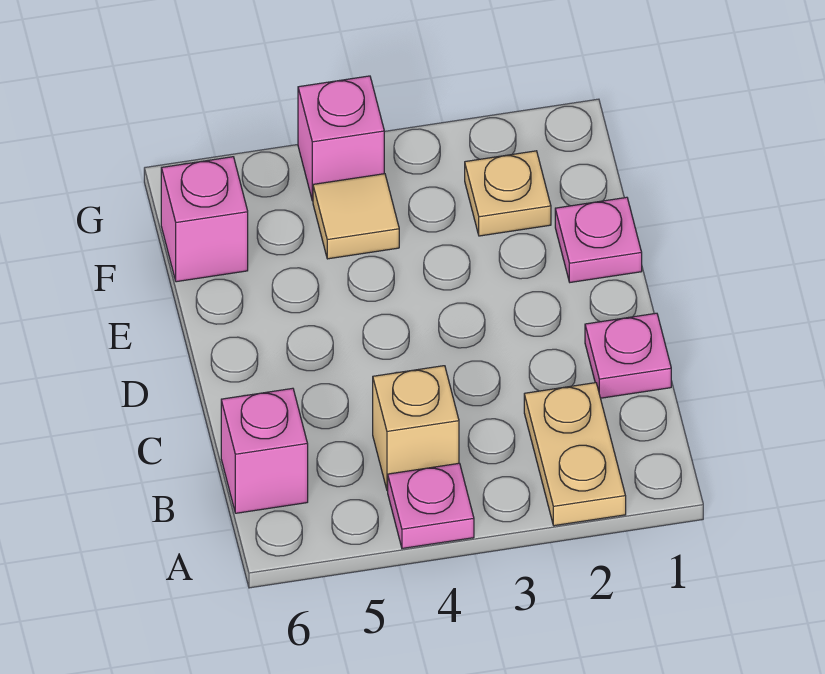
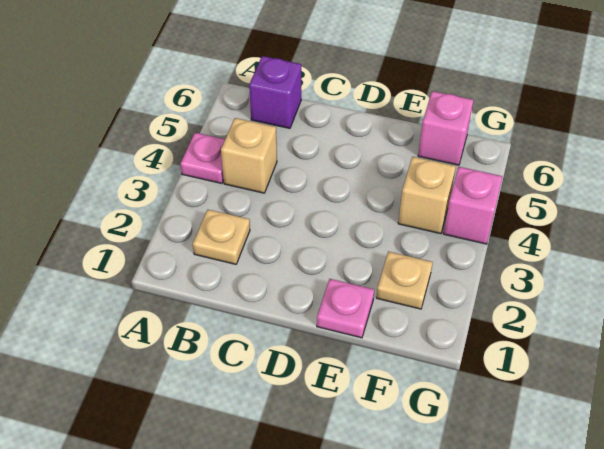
tan 1x2 plate [524,383,626,526] -> tan 1x1 plate [193,209,250,264]
pink 1x1 brick [221,388,308,513] -> purple 1x1 brick [249,56,301,128]
pink 1x1 plate [585,313,671,398] -> none
tan 1x1 tile [313,174,399,259] -> tan 1x1 brick [398,157,456,234]

